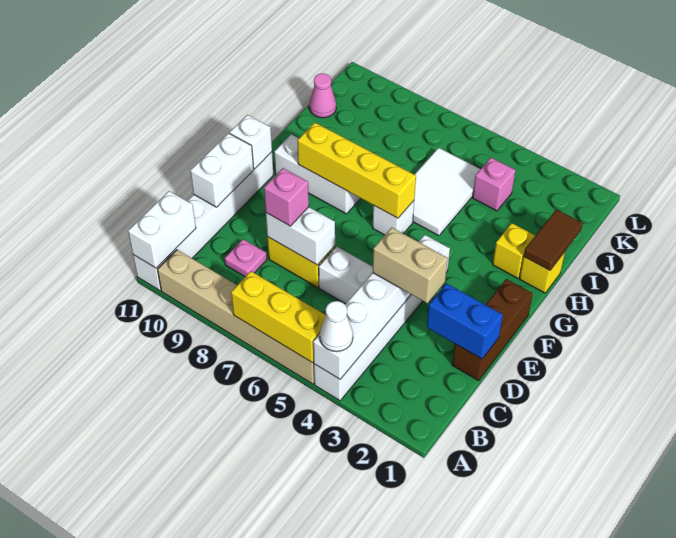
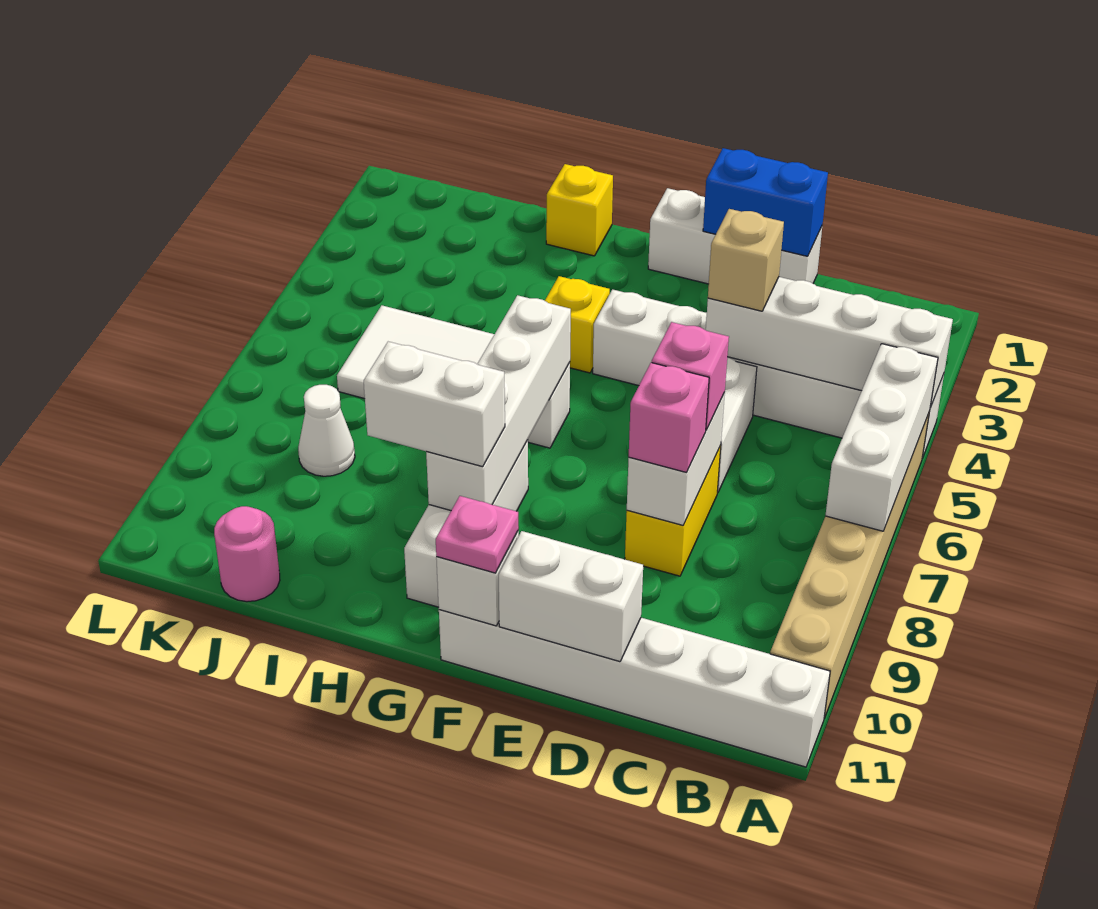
white 1x1 cone [320,301,353,351] -> white 1x1 cone moved to [298,385,355,476]
yellow 1x3 brick [231,271,326,363] -> white 1x3 brick [825,344,938,531]
white 1x2 brick [128,191,196,268] -> white 1x2 brick moved to [364,342,505,467]
pink 1x1 plate [225,239,267,277] -> pink 1x1 plate moved to [436,496,519,573]
brown 1x3 brick [452,279,533,381] -> white 1x3 brick [648,188,822,284]
blue 1x2 brick [427,283,503,359] -> blue 1x2 brick turned to [703,148,828,256]
tan 1x2 brick [373,228,448,303] -> tan 1x1 brick [708,209,784,311]
yellow 1x4 brick [297,123,416,218] -> white 1x4 brick [426,295,571,510]
brown 1x2 tile [524,209,583,270] -> none
yellow 1x1 brick [493,223,535,278] -> yellow 1x1 brick moved to [545,276,610,373]
pink 1x1 brick [473,158,515,211] -> pink 1x1 brick moved to [652,322,729,430]
pink 1x1 cone [309,73,336,118] -> pink 1x1 round brick [214,506,280,602]

